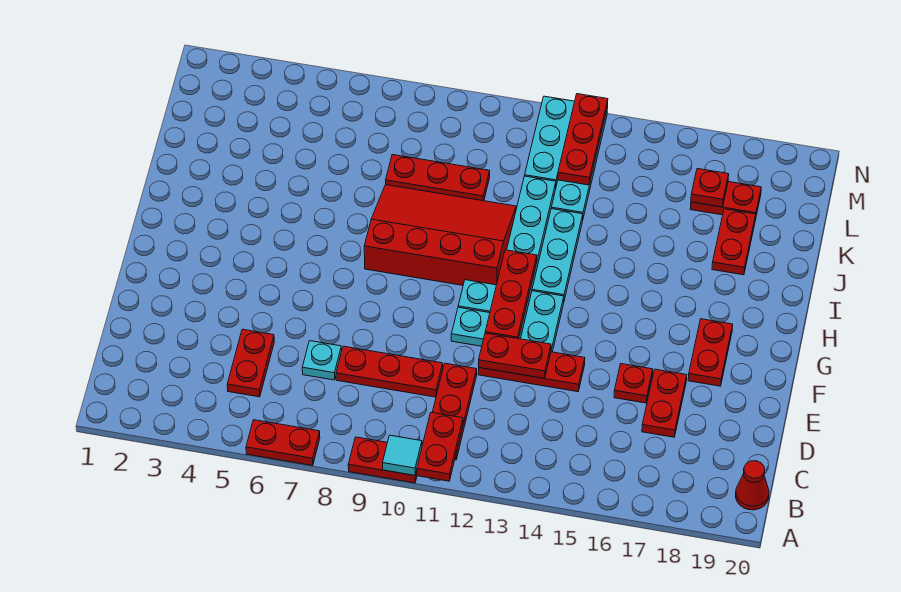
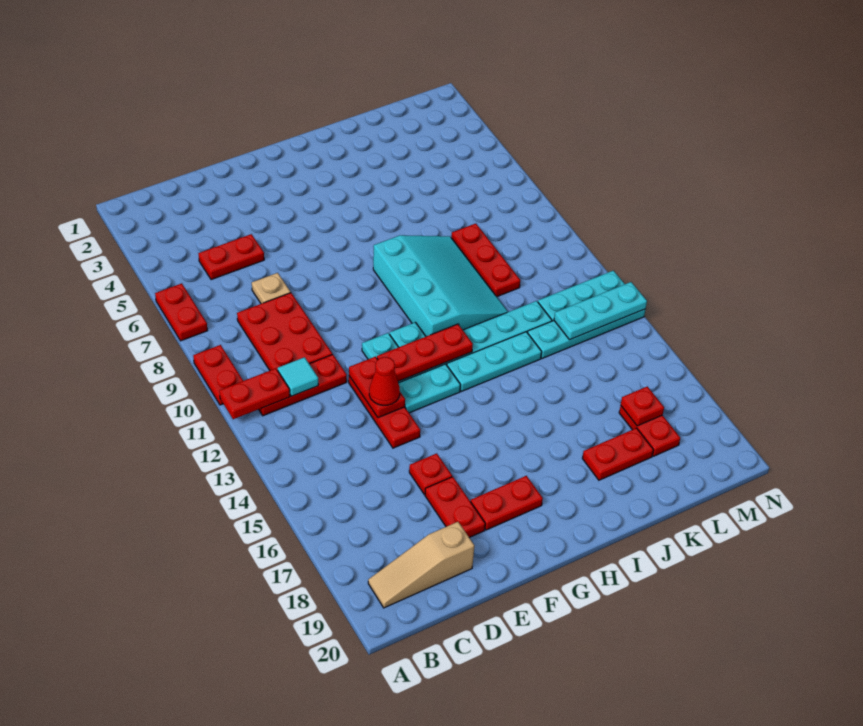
cyan 1x1 tile [383,435,422,475] -> cyan 1x1 tile moved to [278,357,318,396]
none -> tan 1x3 slope [368,522,474,608]
red 1x1 cone [736,461,769,510] -> red 1x1 cone moved to [369,357,400,405]
cyan 1x1 plate [302,341,342,380] -> tan 1x1 plate [252,273,291,304]
red 1x3 plate [336,346,443,397] -> red 2x3 plate [237,293,332,370]
red 1x2 plate [642,369,687,437] -> red 1x2 plate turned to [425,477,485,537]
red 3x4 slope [364,185,516,285] -> cyan 3x4 slope [373,235,508,336]
red 1x3 plate [558,94,608,185] -> cyan 1x3 plate [554,282,647,340]

